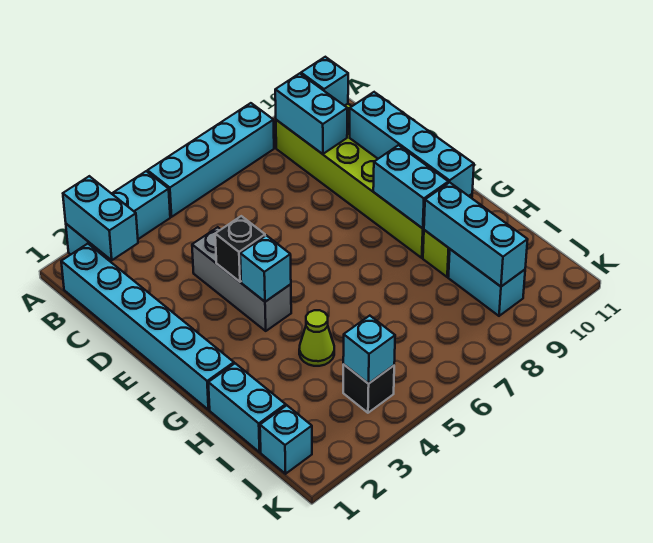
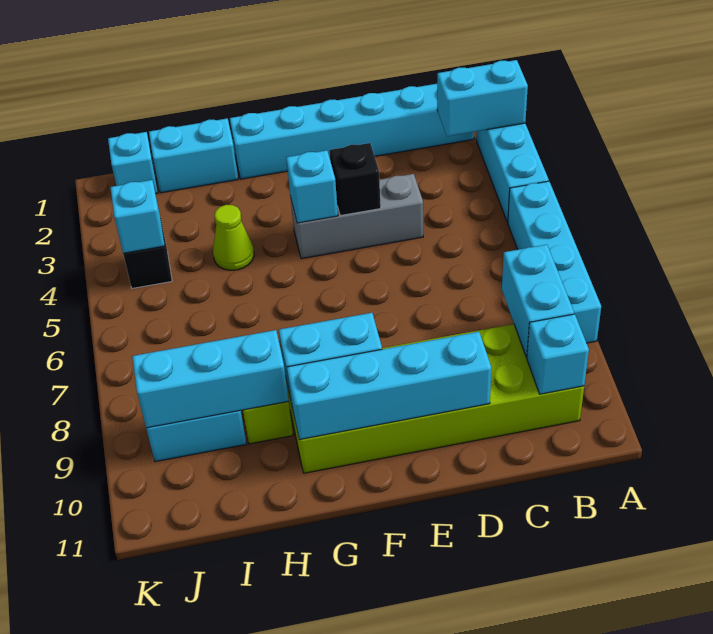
cyan 1x2 brick [275,73,347,154] -> cyan 1x2 brick turned to [502,245,574,357]

